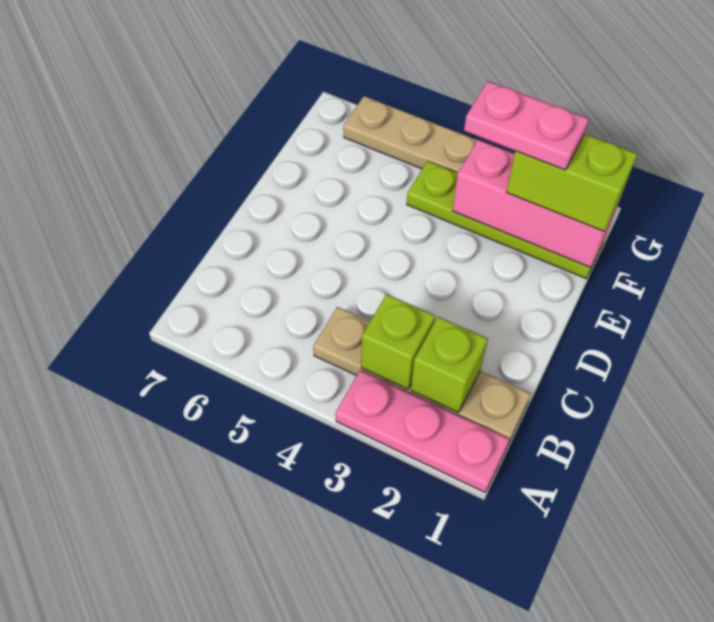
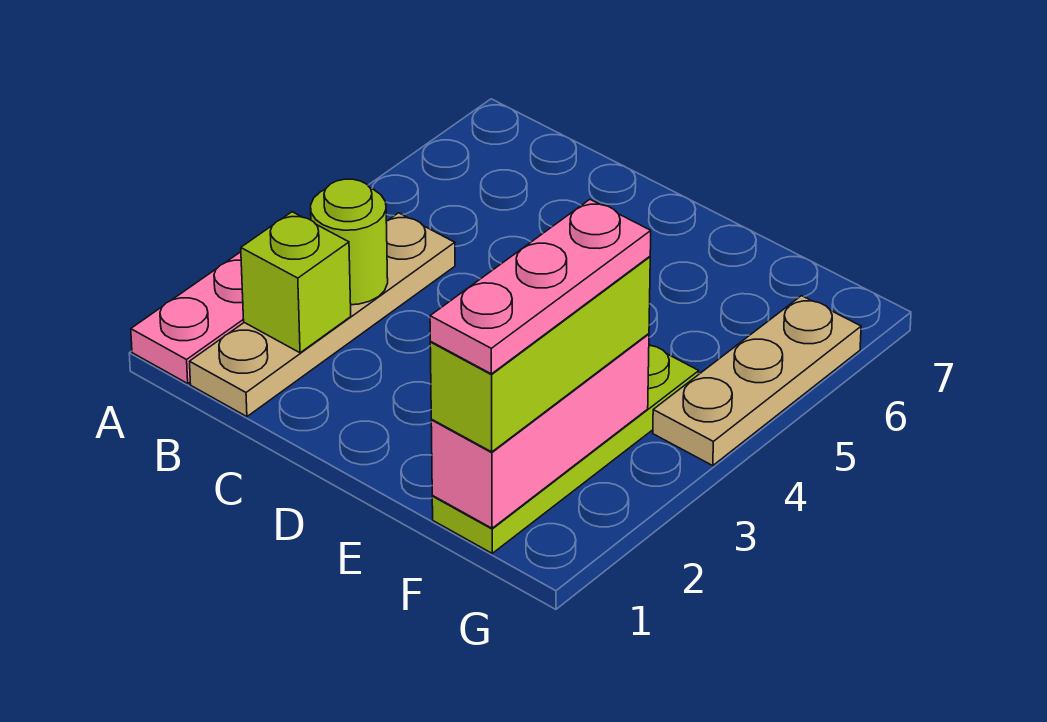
lime 1x1 brick [361,294,435,389] -> lime 1x1 round brick [311,179,388,305]
lime 1x2 brick [506,134,637,231] -> lime 1x3 brick [430,257,650,452]
pink 1x2 plate [464,81,589,170] -> pink 1x3 plate [430,199,651,374]

